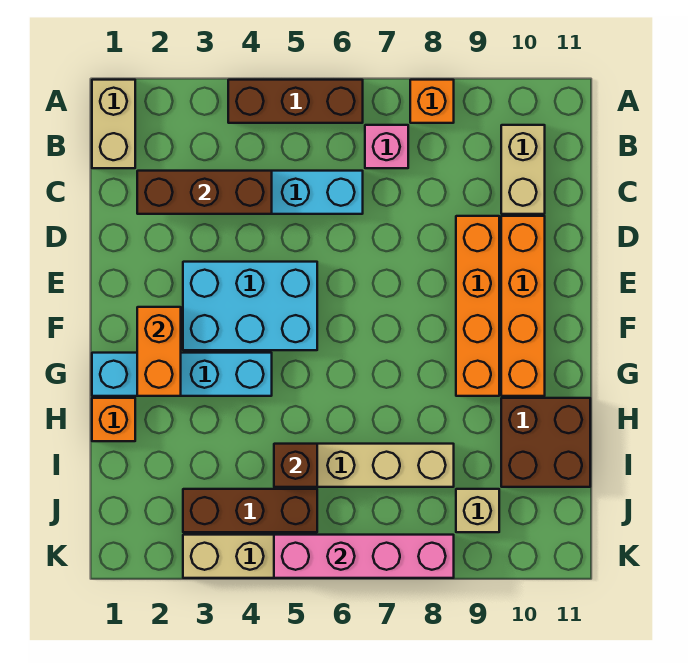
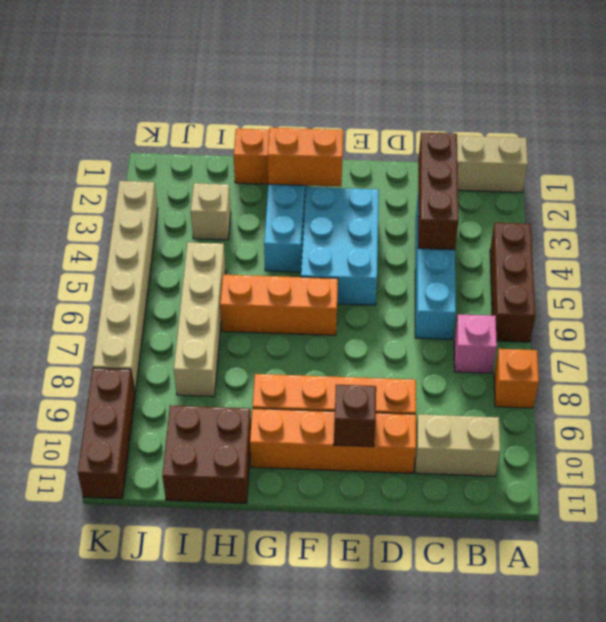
none -> orange 1x3 brick [220,275,338,335]
brown 1x1 brick [274,444,317,487] -> brown 1x1 brick moved to [334,385,376,447]
brown 1x3 brick [183,489,317,532] -> brown 1x3 brick moved to [78,368,135,499]
tan 1x1 brick [456,489,499,532] -> tan 1x1 brick moved to [191,183,231,240]
pink 1x4 brick [274,535,454,578] -> none

